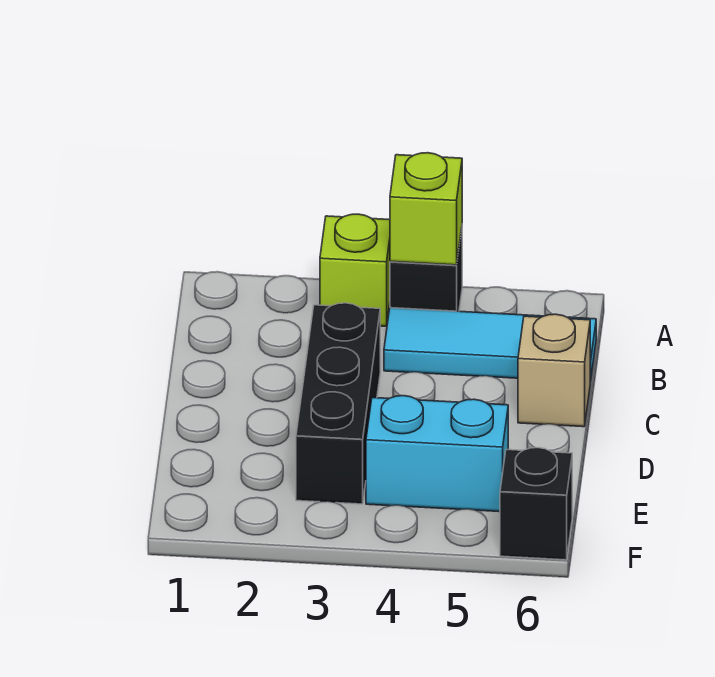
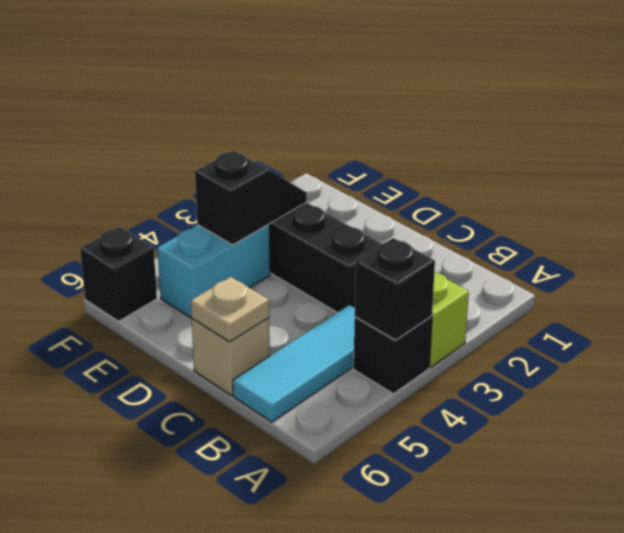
lime 1x1 brick [390,153,462,265] -> black 1x1 brick [355,238,435,340]
none -> tan 1x1 plate [191,277,269,342]
none -> black 1x2 slope [195,151,307,245]

